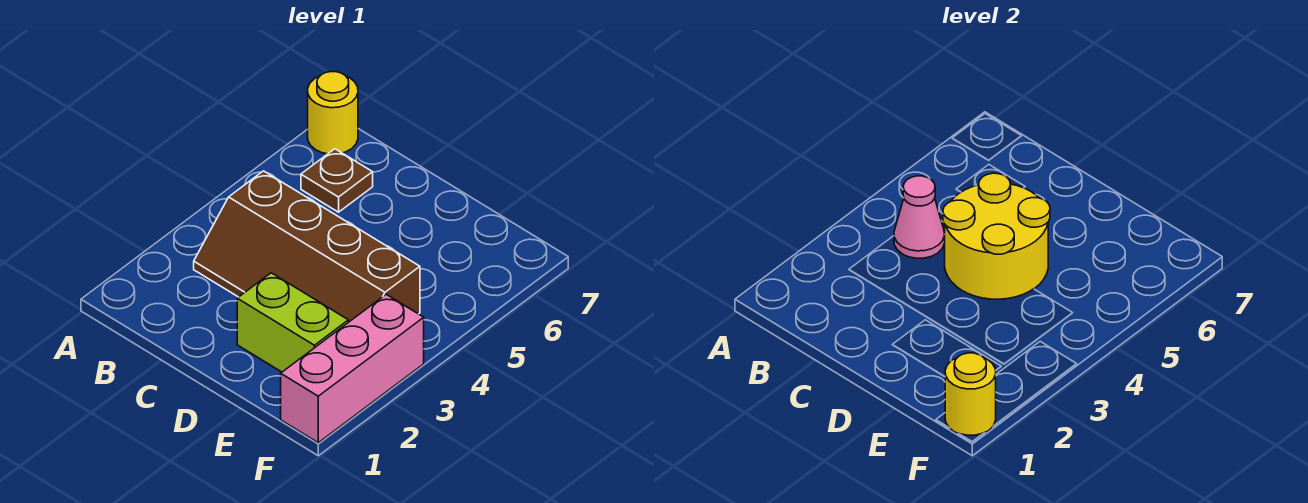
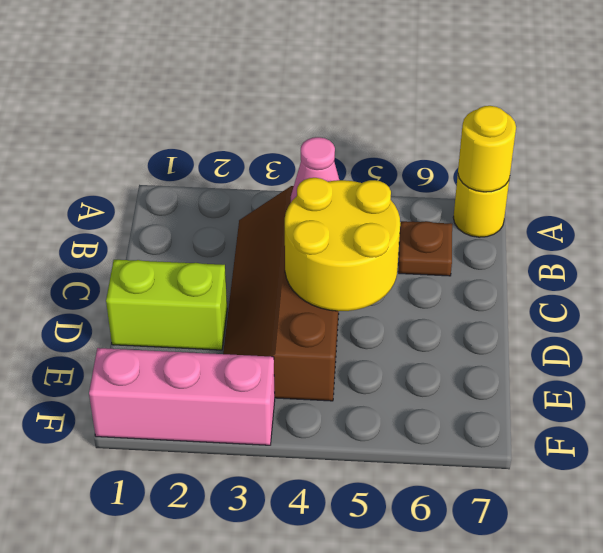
lime 1x2 brick [237,273,348,372] -> lime 1x2 brick turned to [106,260,227,350]
yellow 1x1 round brick [945,353,996,435] -> yellow 1x1 round brick moved to [458,106,516,192]

